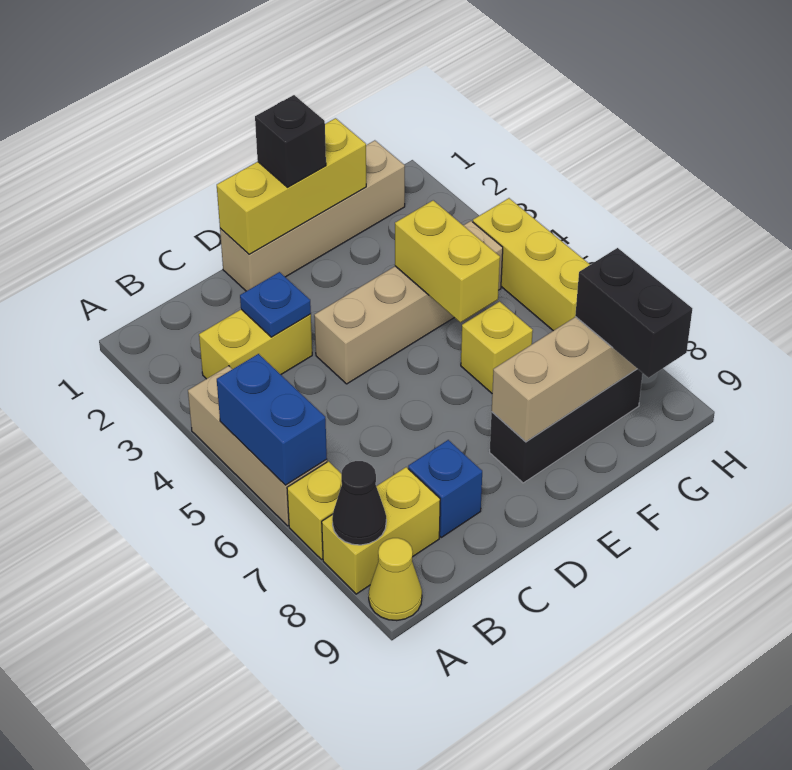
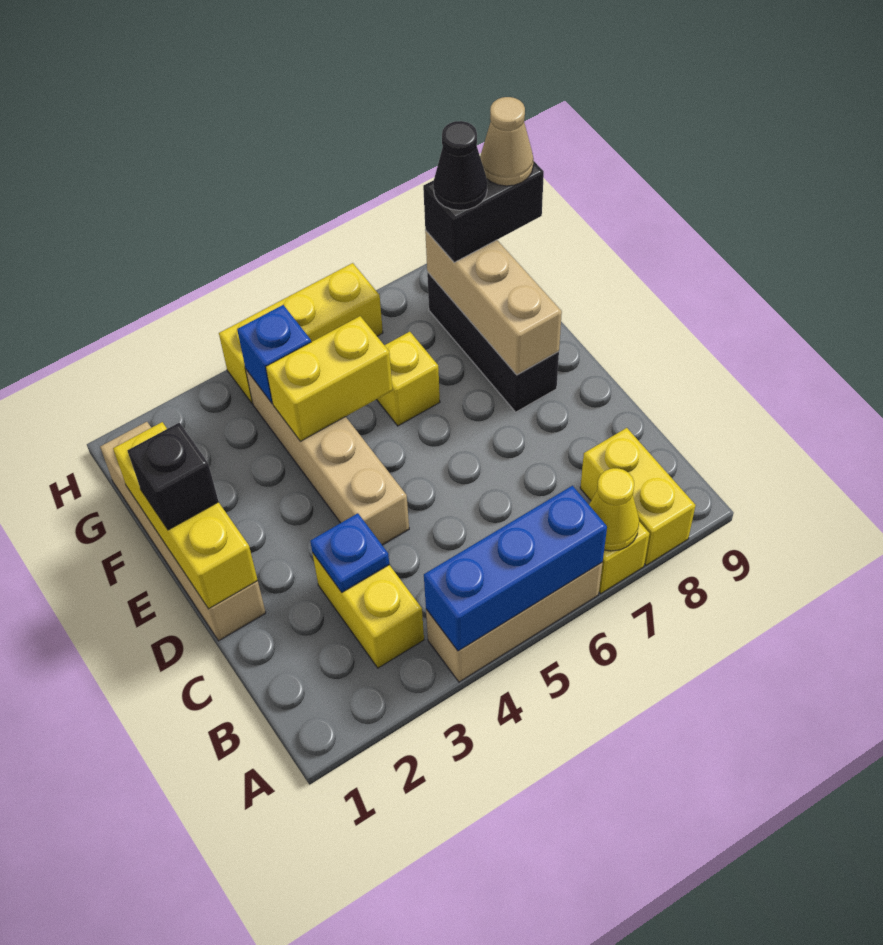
blue 1x2 brick [217,354,327,485] -> blue 1x3 brick [424,486,607,651]
black 1x1 cone [332,461,386,545] -> black 1x1 cone moved to [433,121,487,210]
yellow 1x1 cone [369,538,422,621] -> yellow 1x1 cone moved to [589,468,639,551]
blue 1x1 brick [408,440,482,537] -> blue 1x1 brick moved to [237,305,311,403]
none -> tan 1x1 cone [480,97,534,186]

